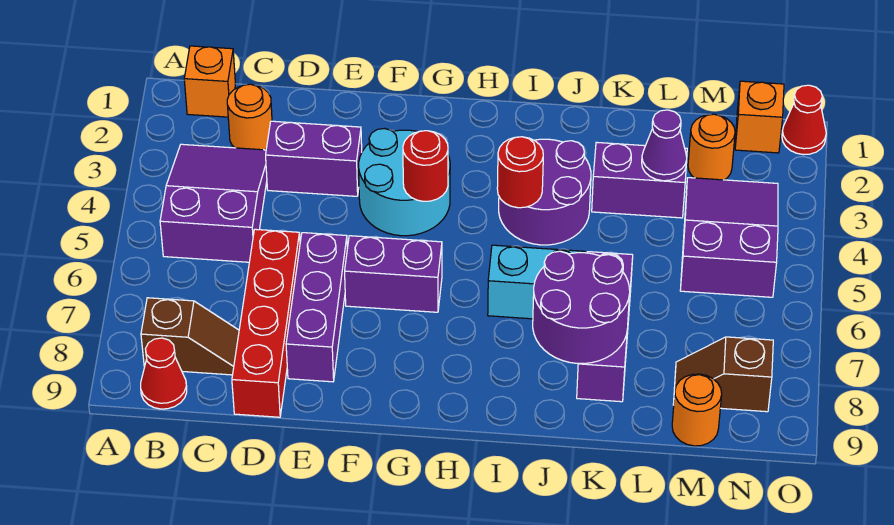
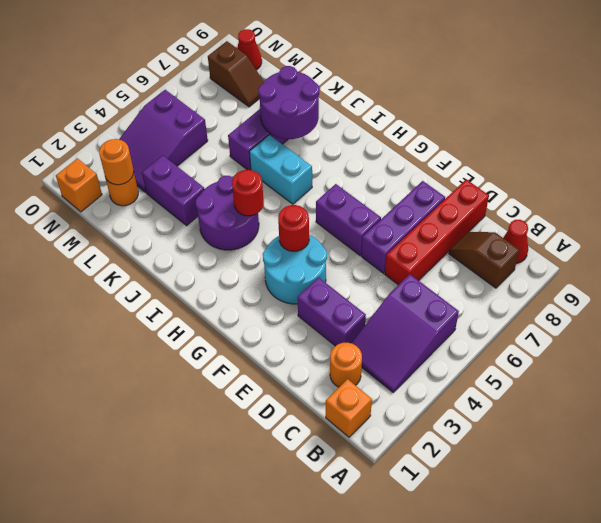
purple 1x1 cone [642,110,687,181] -> none
orange 1x1 round brick [672,374,722,446] -> orange 1x1 round brick moved to [99,139,134,185]
red 1x1 cone [782,85,826,155] -> red 1x1 cone moved to [237,29,262,70]

